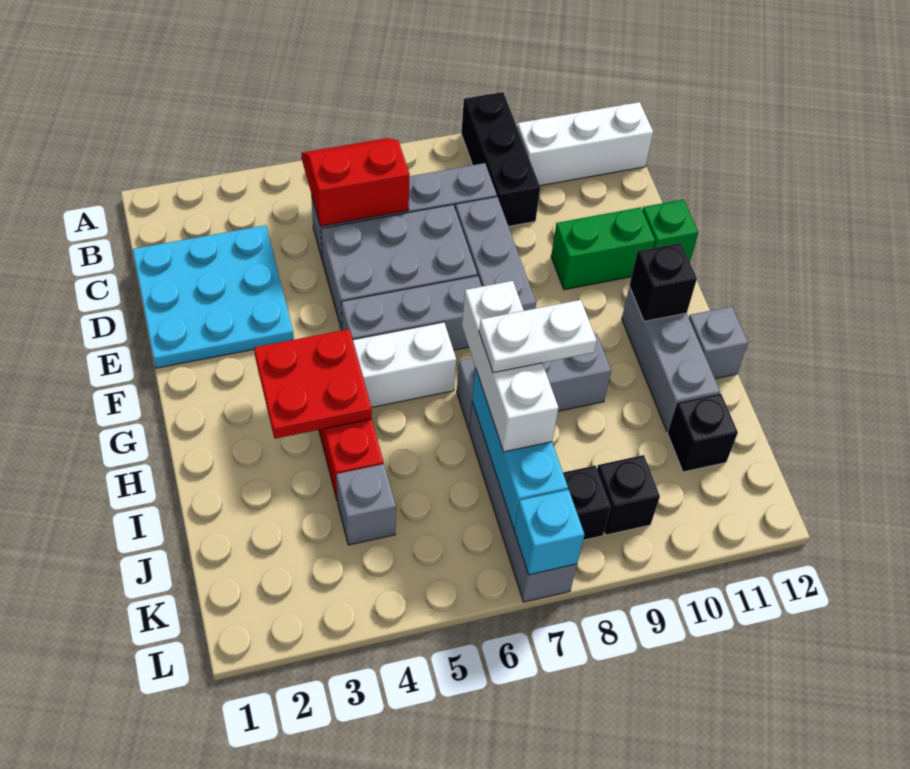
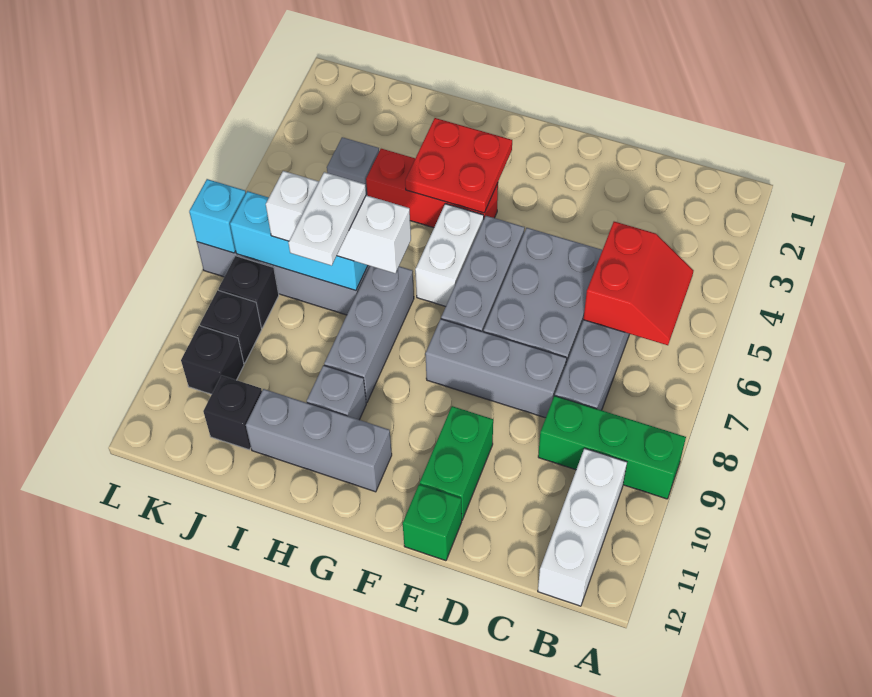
black 1x3 brick [461,92,540,226] -> green 1x3 brick [538,396,686,499]
cyan 3x3 plate [133,225,294,368] -> none
black 1x1 brick [629,243,697,321] -> black 1x1 brick moved to [181,326,244,394]
grey 1x1 brick [689,306,748,379] -> grey 1x1 brick moved to [307,365,366,420]

